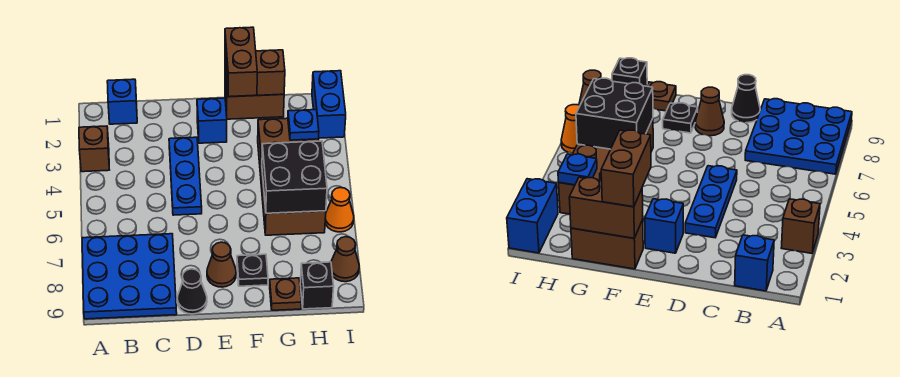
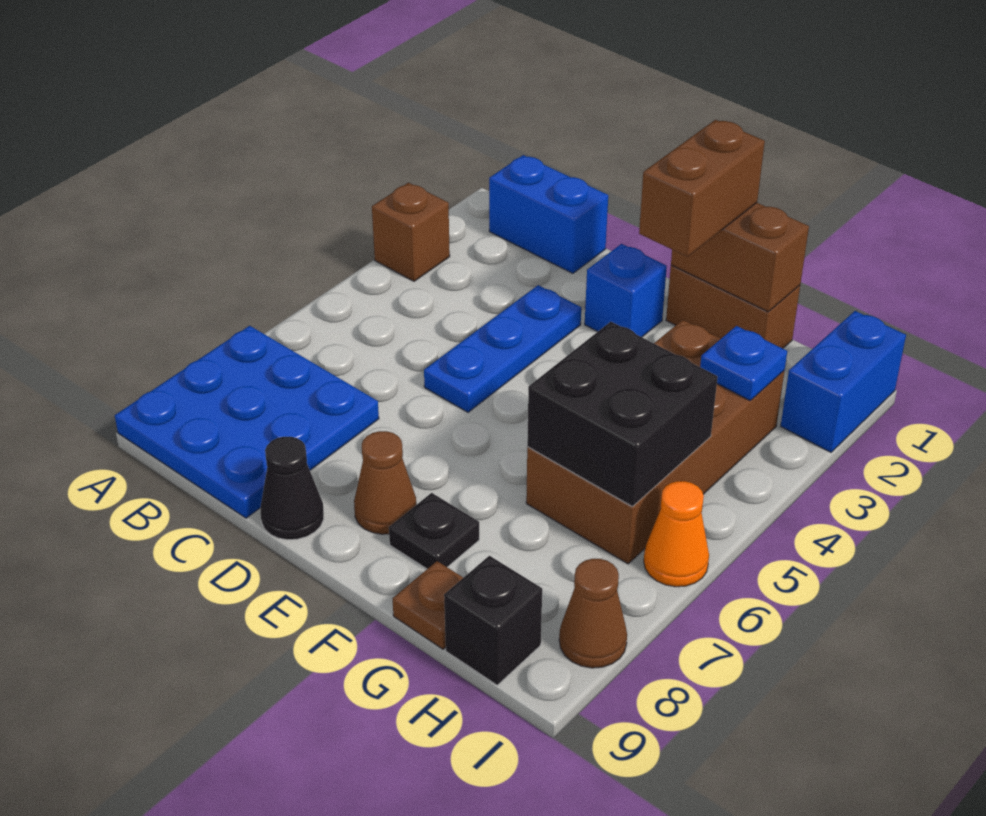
blue 1x1 brick [107,79,137,124] -> blue 1x2 brick [489,155,608,273]

